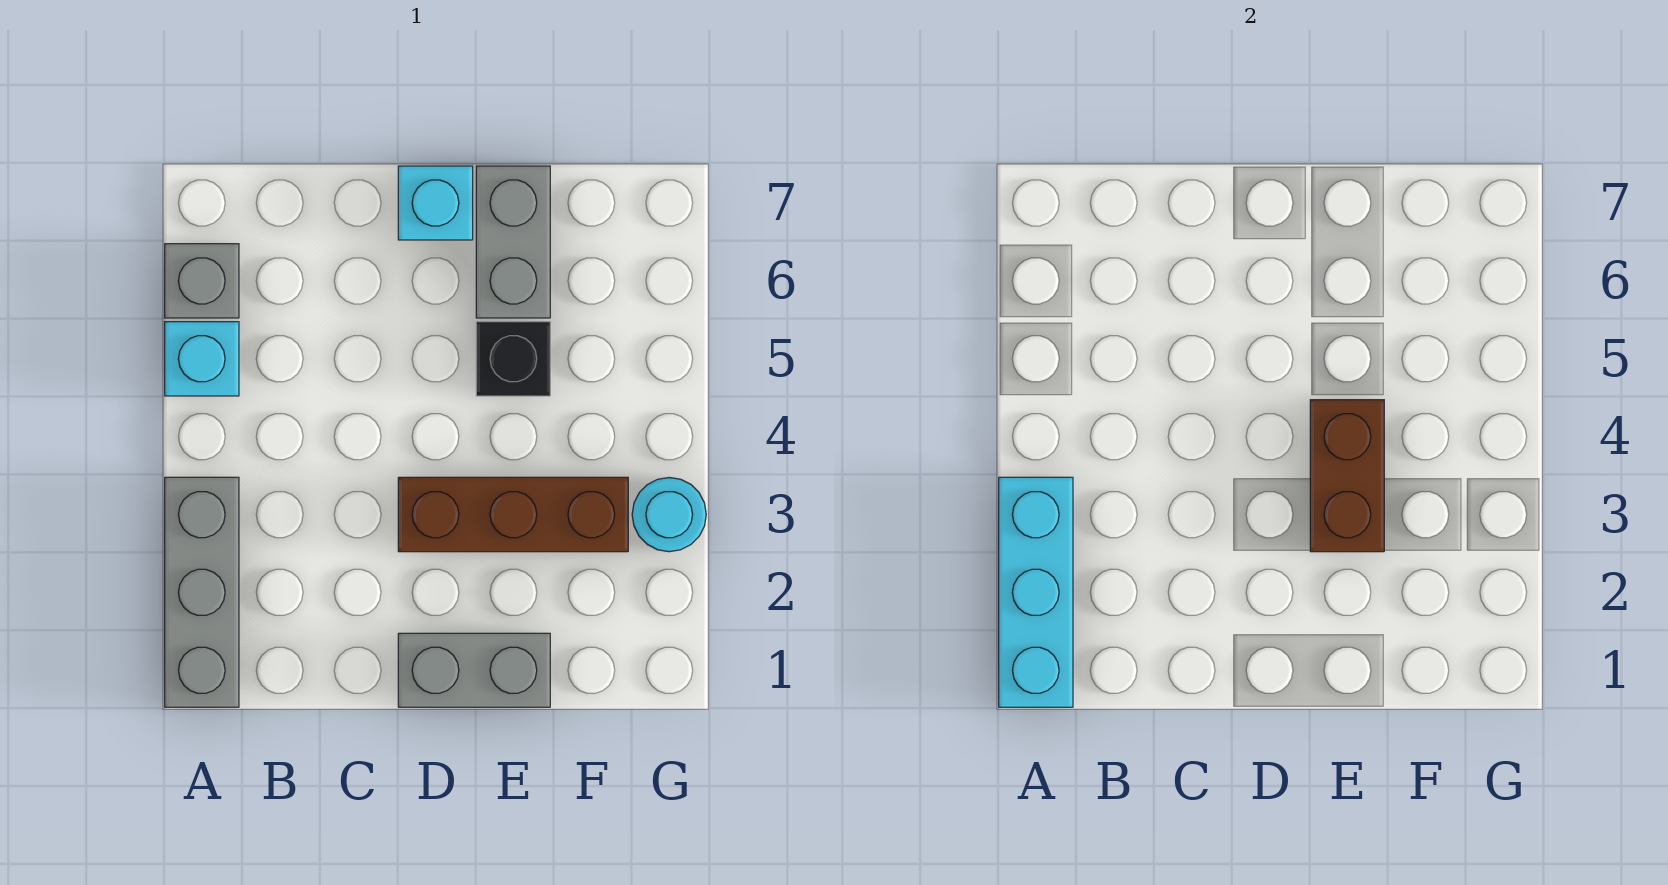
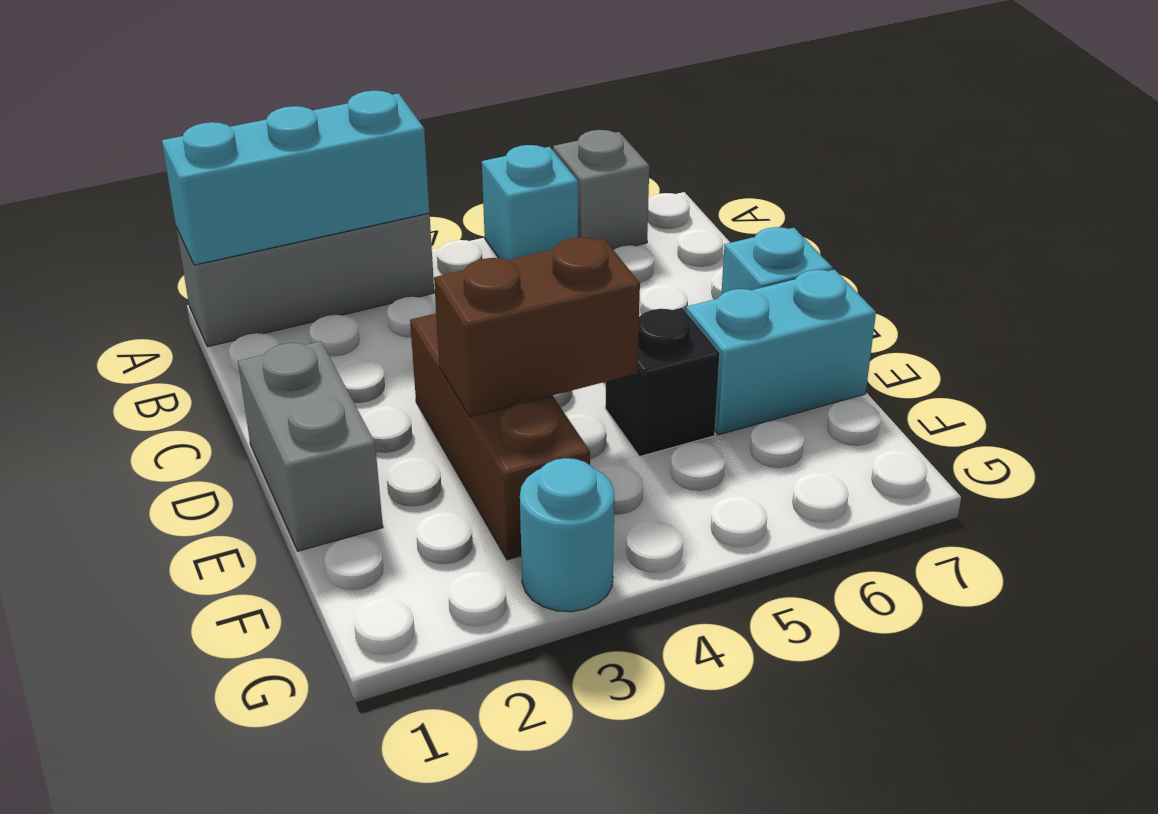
grey 1x2 brick [476,166,550,318] -> cyan 1x2 brick [686,270,876,435]

